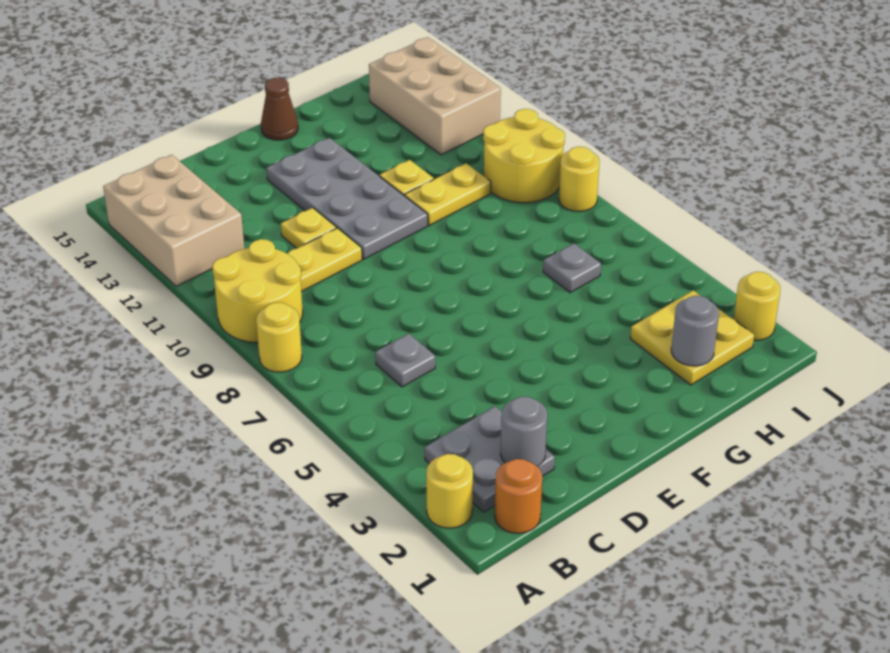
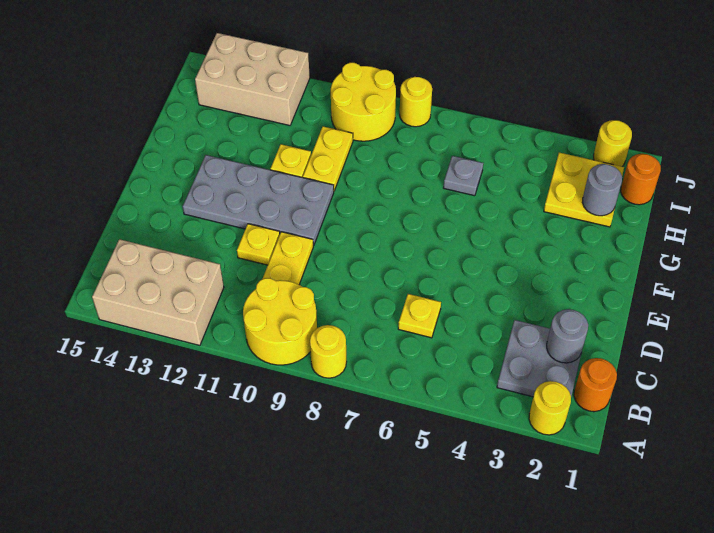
grey 1x1 plate [375,334,435,387] -> yellow 1x1 plate [398,294,441,338]
brown 1x1 cone [261,78,298,140] -> none
none -> orange 1x1 round brick [621,154,661,205]

